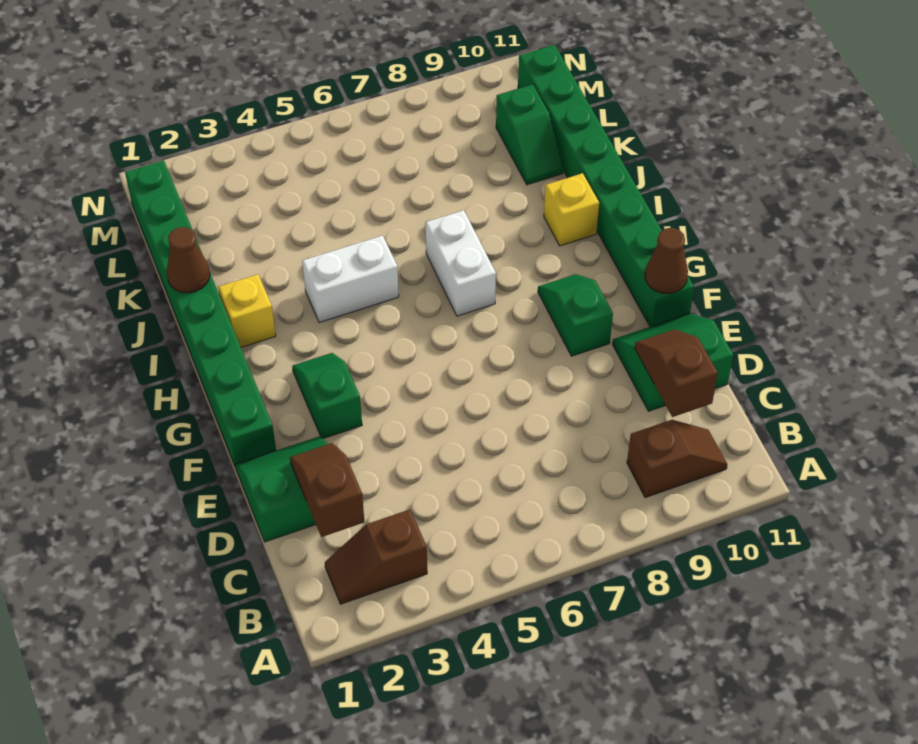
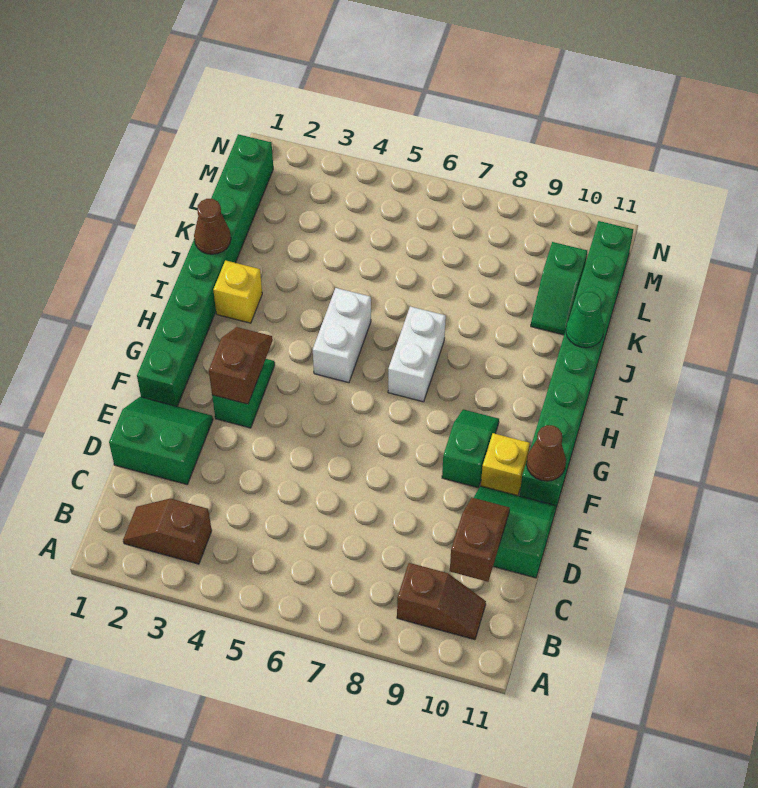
brown 1x2 slope [290,443,364,537] -> brown 1x2 slope moved to [209,327,273,404]
white 1x2 brick [302,235,399,323] -> white 1x2 brick turned to [313,288,371,383]
yellow 1x1 brick [544,173,599,246] -> yellow 1x1 brick moved to [481,433,530,495]
none -> green 1x1 cone [566,292,604,348]

